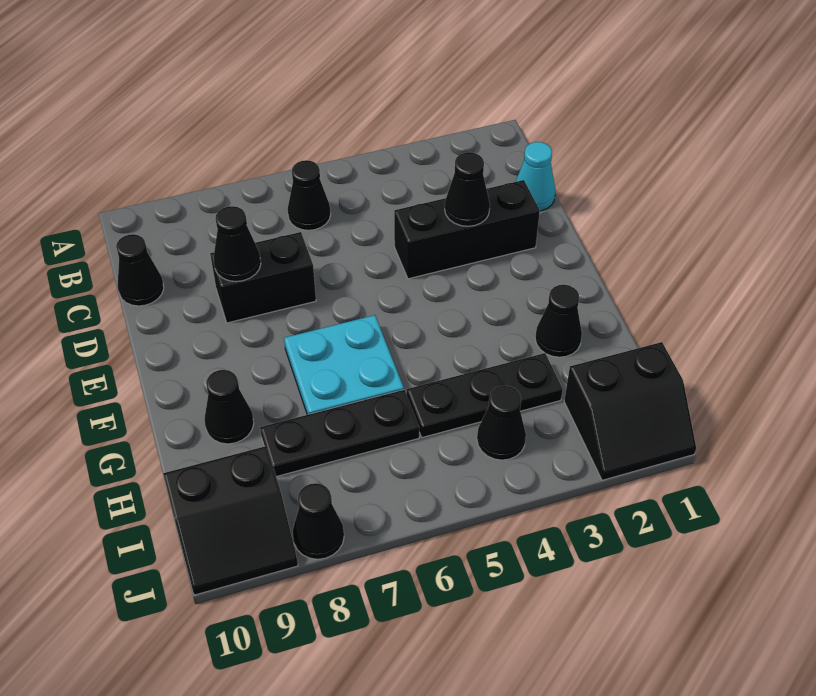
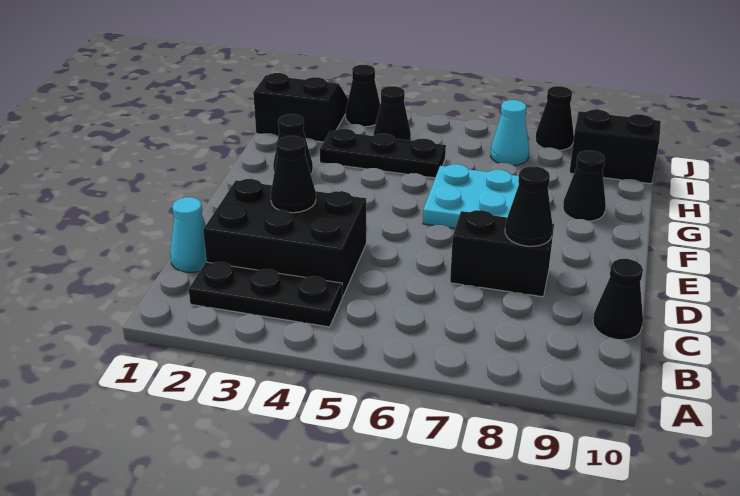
black 1x1 cone [288,160,331,230] -> black 1x1 cone moved to [346,65,380,127]
black 1x3 brick [394,180,540,279] -> black 2x3 brick [203,179,366,297]
black 1x3 plate [260,390,419,477] -> black 1x3 plate moved to [189,262,342,327]
none -> cyan 1x1 cone [491,100,529,166]

